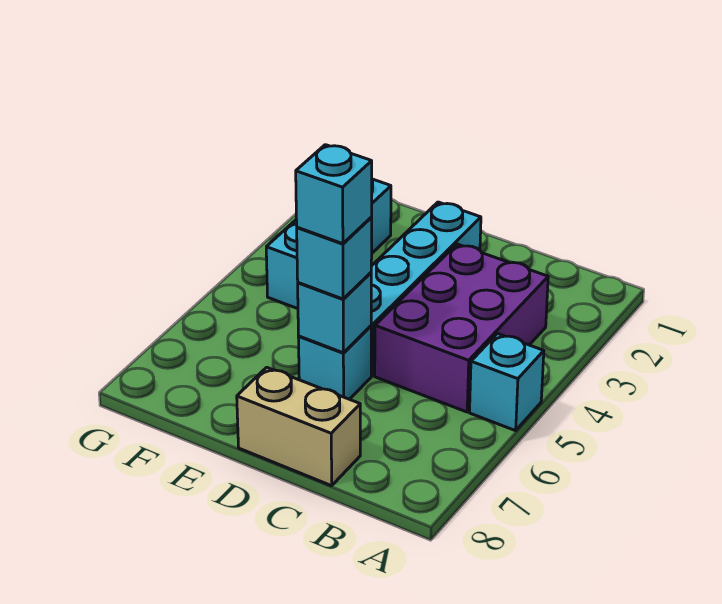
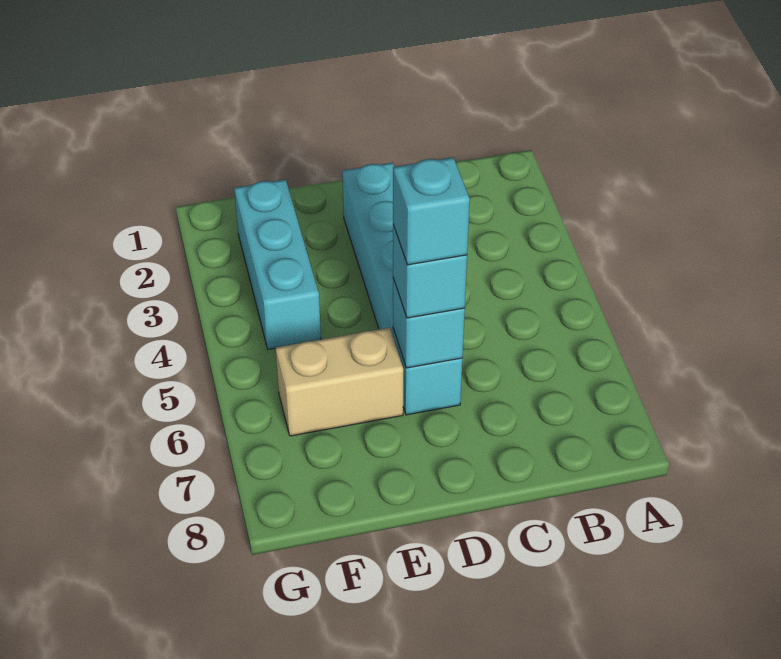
cyan 1x1 brick [470,334,544,431] -> none
purple 2x3 brick [375,244,548,412] -> none
tan 1x2 brick [237,367,360,486] -> tan 1x2 brick moved to [276,328,403,436]

